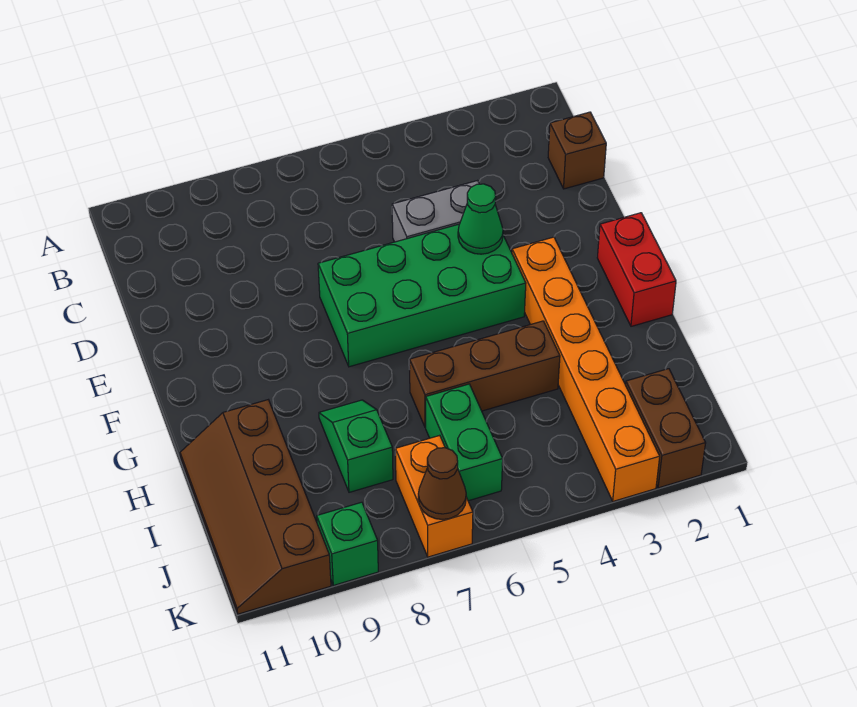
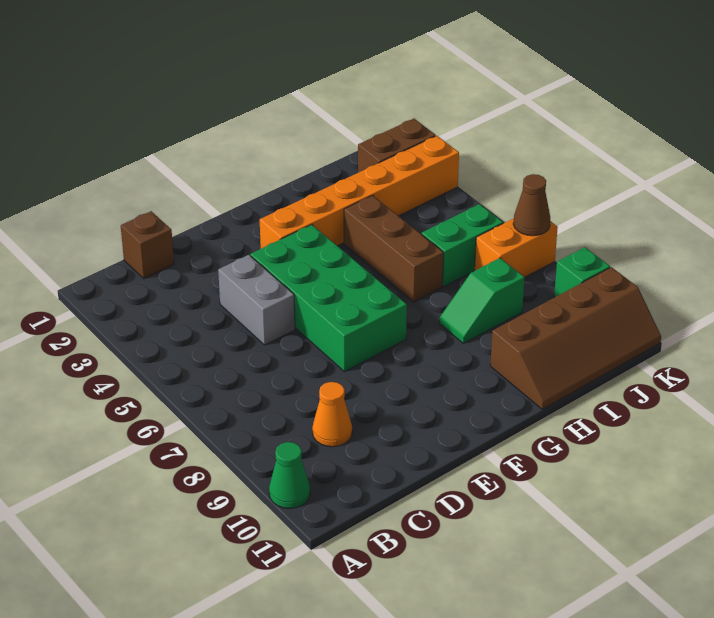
none -> orange 1x1 cone [312,382,352,447]
green 1x1 cone [458,184,503,254] -> green 1x1 cone moved to [269,442,310,508]
red 1x2 brick [597,213,676,326] -> none

